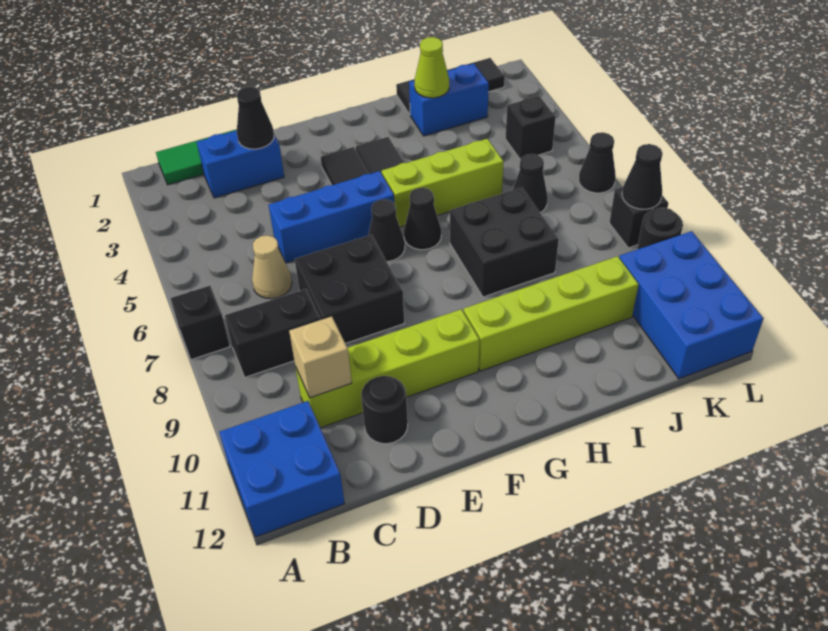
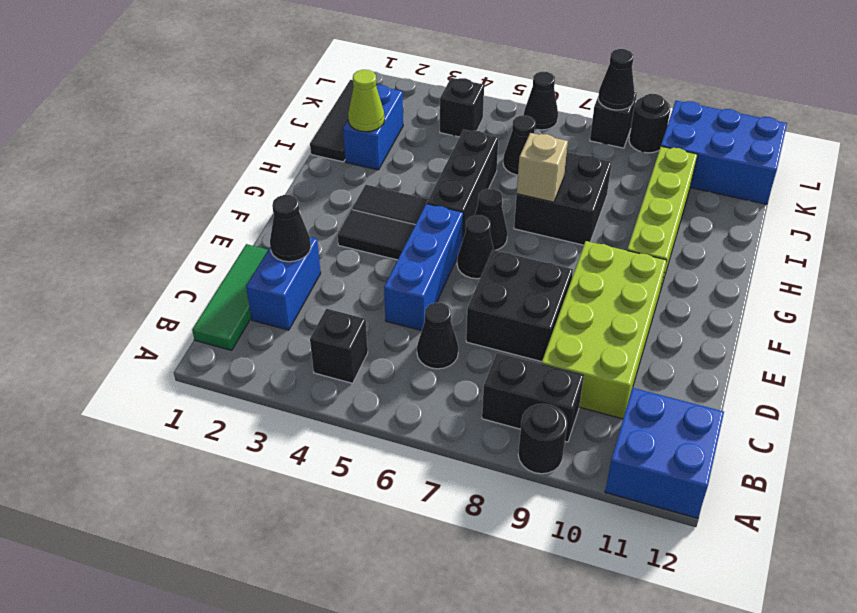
black 1x1 brick [170,286,230,360] -> black 1x1 brick moved to [310,309,368,383]
black 1x2 brick [225,289,321,377] -> black 1x2 brick turned to [482,353,584,442]
tan 1x1 cone [252,235,292,299] -> black 1x1 cone [417,303,458,369]
lime 1x4 brick [295,309,480,428] -> lime 2x4 brick [541,241,667,419]
tan 1x1 brick [289,316,352,398] -> tan 1x1 brick moved to [517,133,568,202]
black 1x1 round brick [361,376,408,444] -> black 1x1 round brick moved to [518,404,567,474]
lime 1x3 brick [382,139,504,227] -> black 1x3 brick [427,130,498,241]

